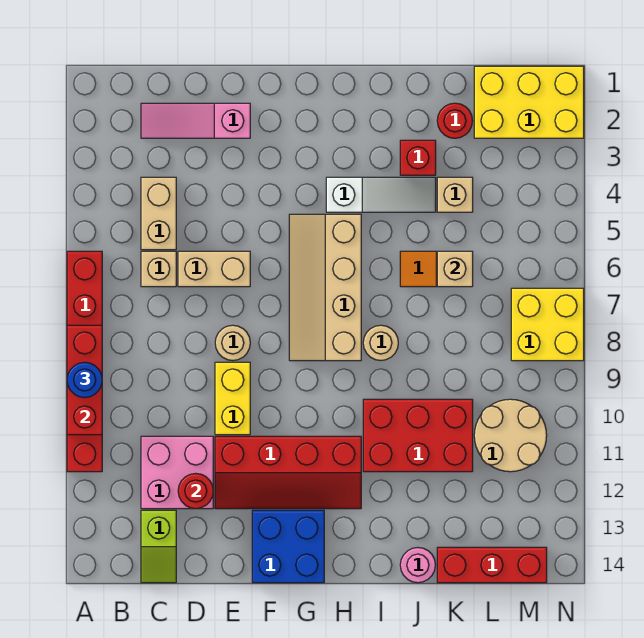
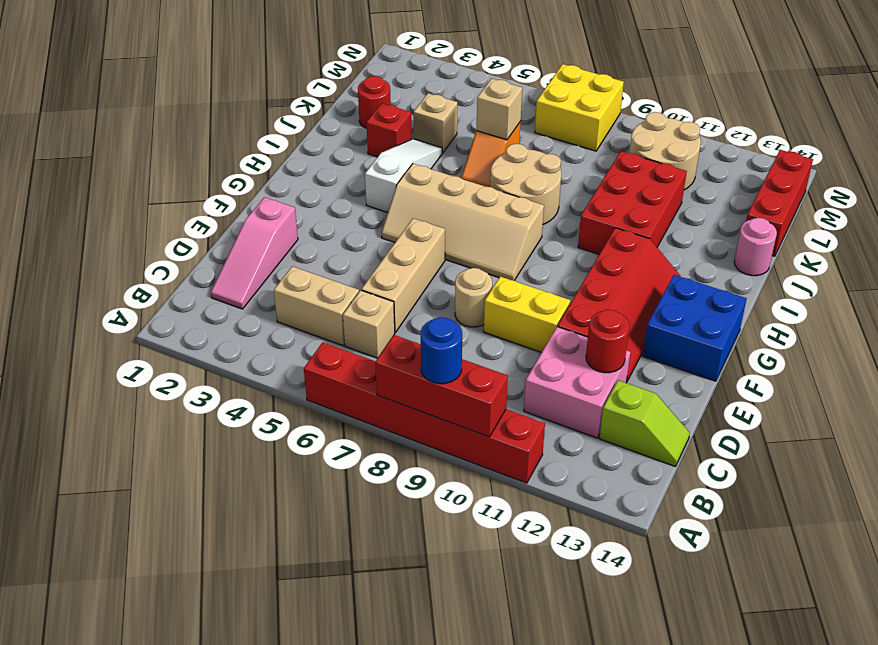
tan 1x2 brick [178,251,250,287] -> tan 1x3 brick [361,218,445,332]
tan 1x1 round brick [363,325,398,361] -> tan 2x2 round brick [490,144,561,224]
yellow 2x3 brick [474,66,584,138] -> none

